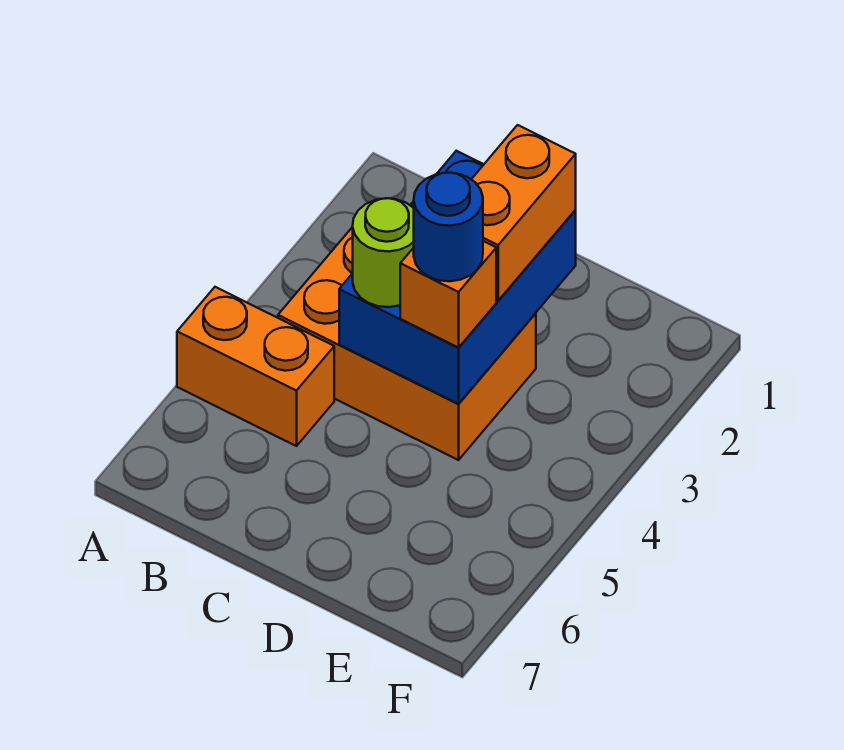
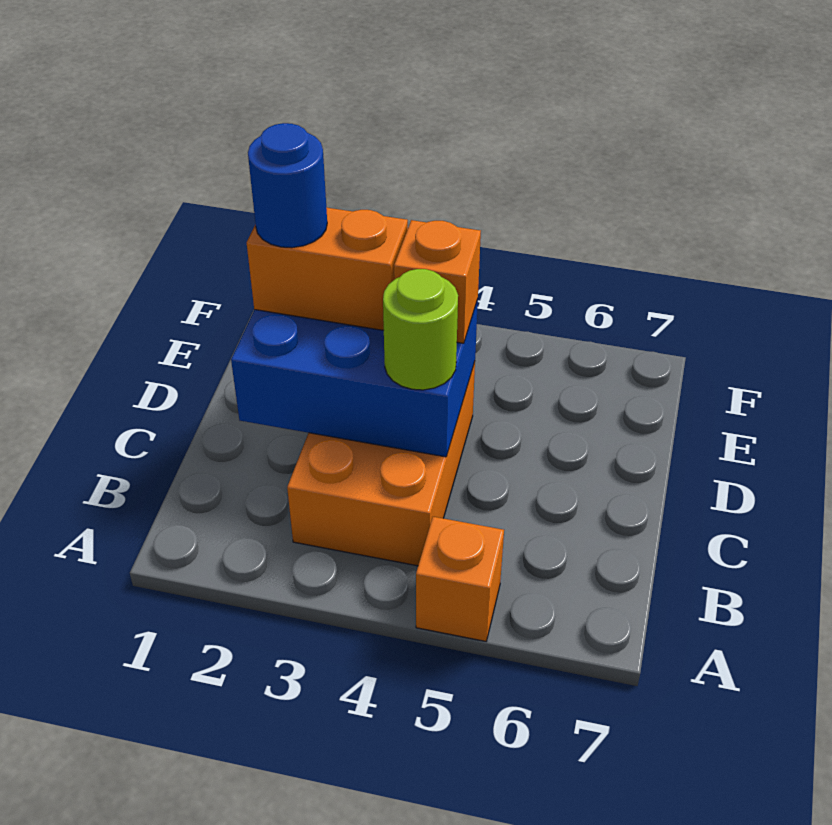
orange 1x2 brick [177,287,334,446] -> orange 1x1 brick [416,517,504,641]
blue 1x1 round brick [414,173,483,281] -> blue 1x1 round brick moved to [248,123,327,248]

